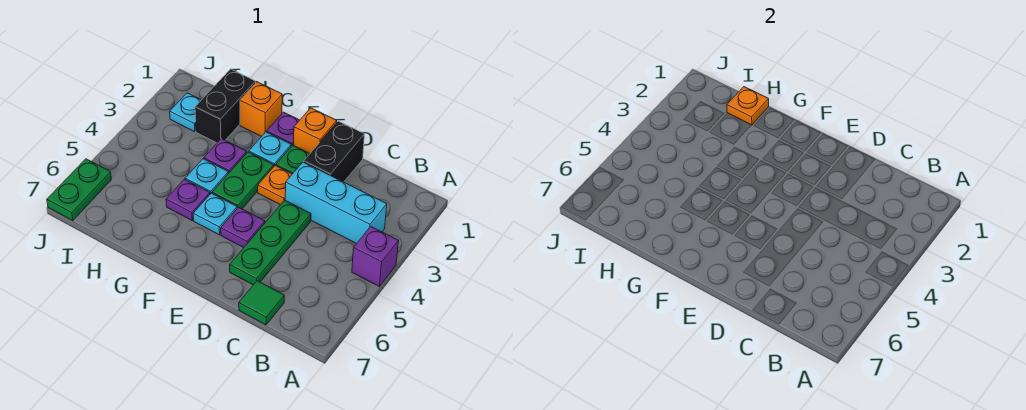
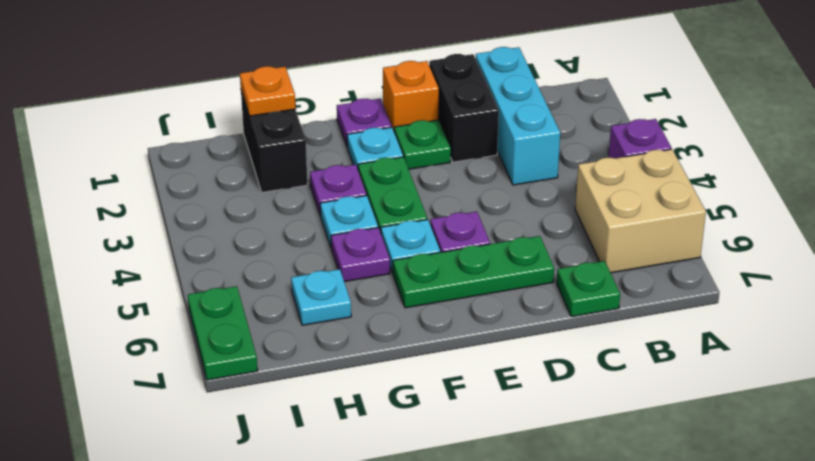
none -> tan 2x2 brick [575,149,706,273]
cyan 1x3 brick [285,162,387,244] -> cyan 1x3 brick turned to [476,47,560,185]
green 1x1 tile [239,281,284,325] -> green 1x1 plate [557,261,620,317]
green 1x3 plate [230,200,311,285] -> green 1x3 plate turned to [393,236,554,308]
orange 1x1 plate [258,166,292,205] -> none
orange 1x1 brick [240,82,282,137] -> none
cyan 1x1 plate [170,93,201,132] -> cyan 1x1 plate moved to [291,269,351,325]

